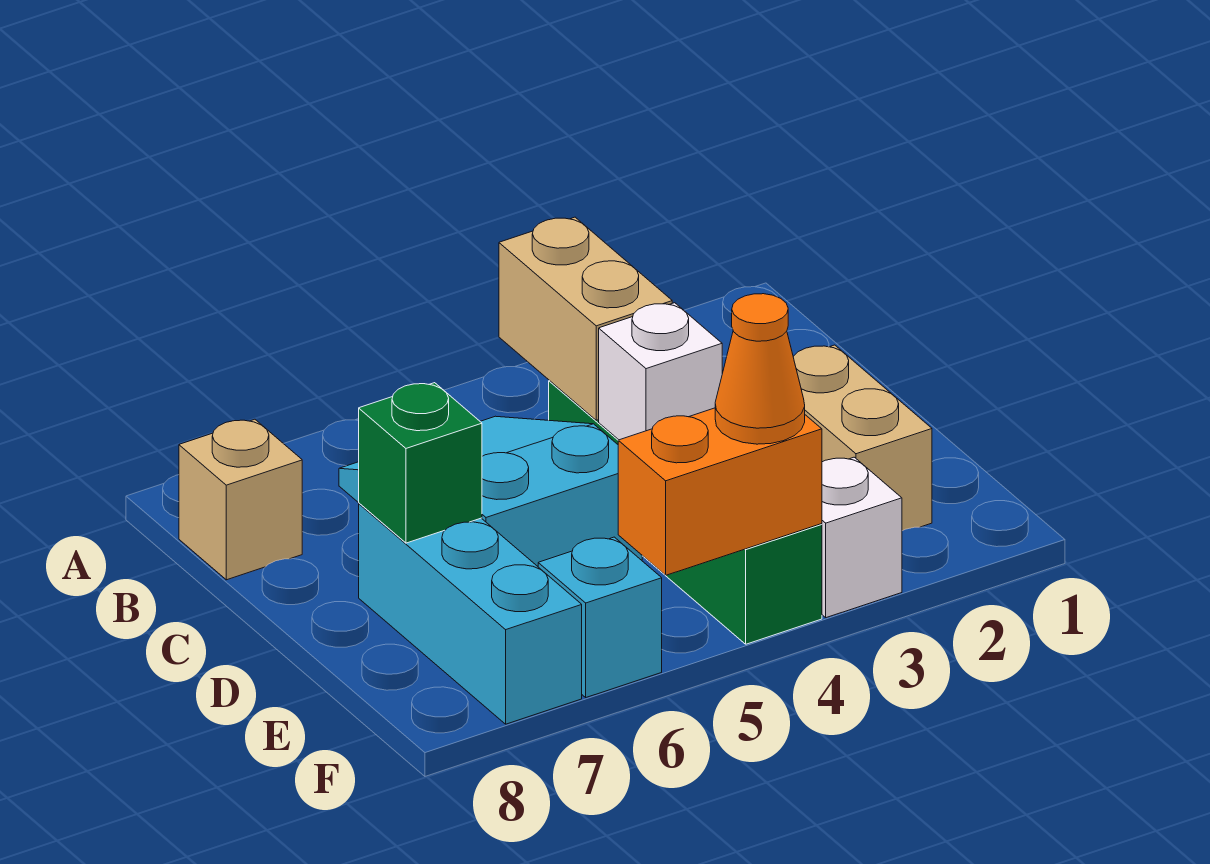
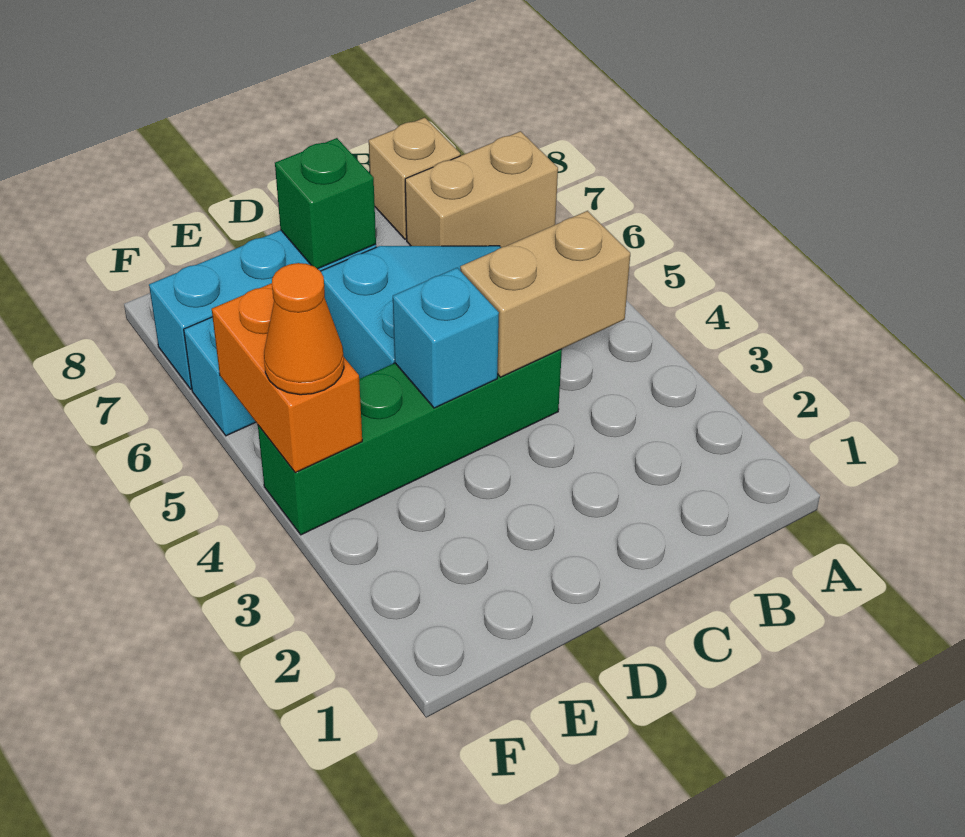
tan 1x2 brick [793,345,932,531] -> tan 1x2 brick moved to [405,131,558,248]
white 1x1 brick [599,303,722,440] -> cyan 1x1 brick [393,268,499,408]
white 1x1 brick [822,457,902,618] -> none

